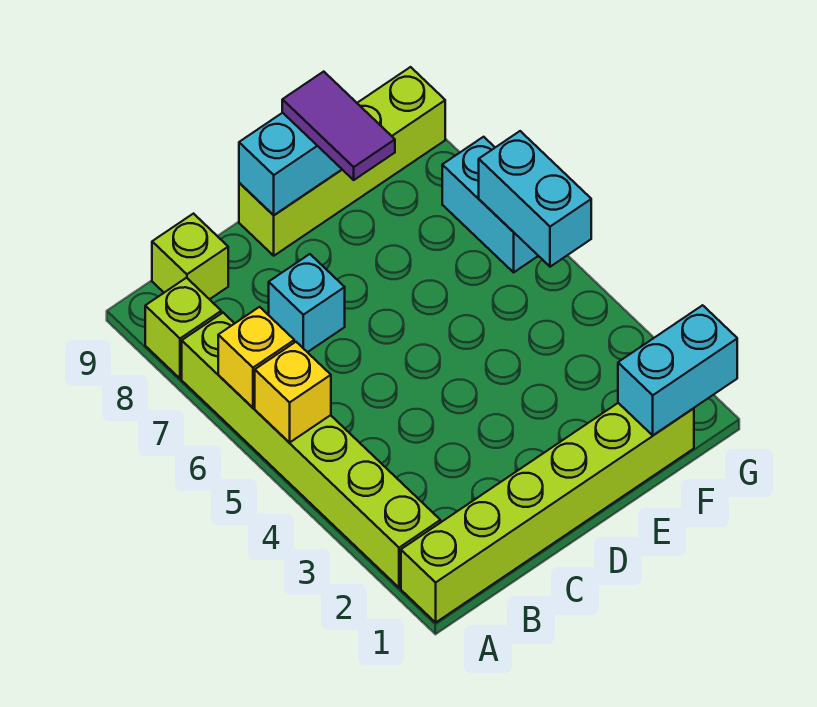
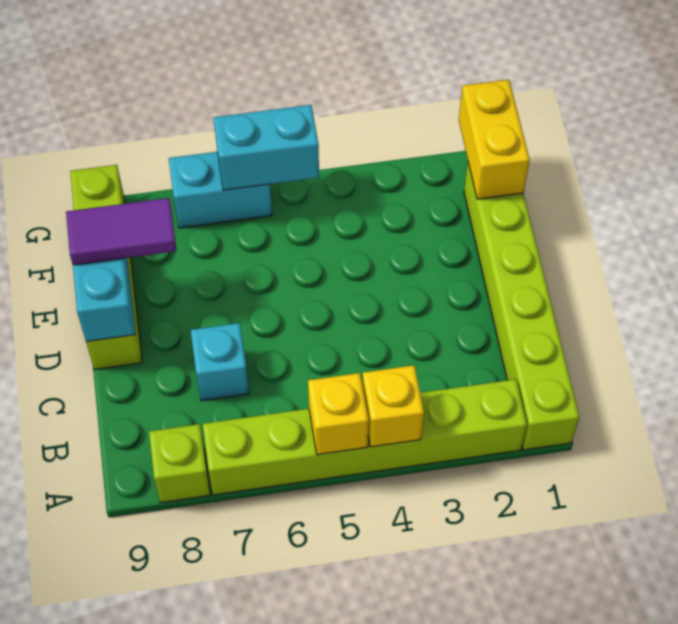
yellow 1x1 brick [218,307,294,408] -> yellow 1x1 brick moved to [362,365,424,447]
lime 1x1 brick [152,214,228,299] -> none
cyan 1x2 brick [618,305,737,435] -> yellow 1x2 brick [459,80,530,199]

